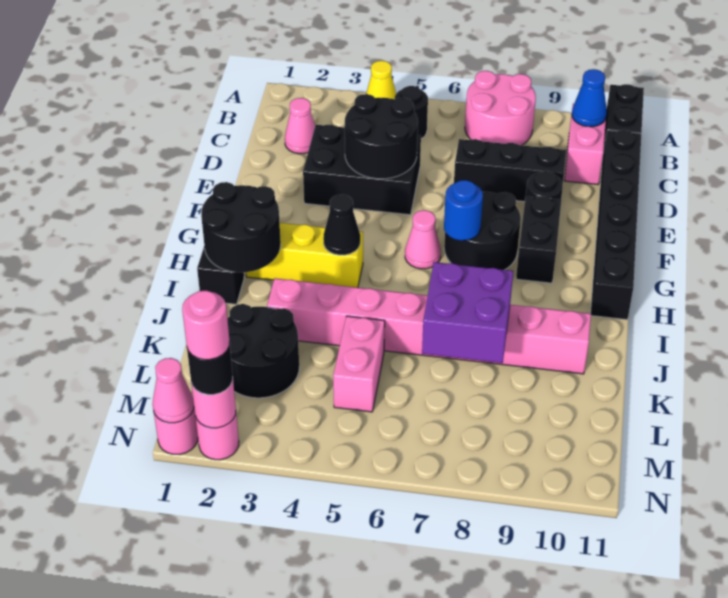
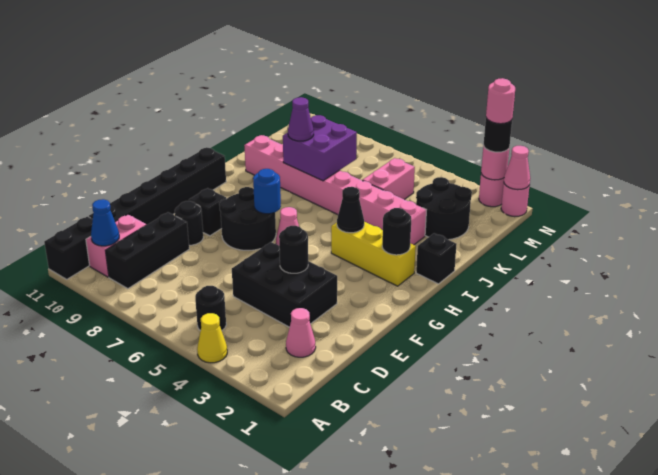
pink 2x2 round brick [465,71,536,145] -> none
black 2x2 round brick [345,94,418,179] -> black 1x1 round brick [279,226,308,273]
black 1x3 brick [454,139,566,202] -> black 1x3 brick turned to [106,212,189,289]
black 1x2 brick [516,196,561,283] -> black 1x1 brick [189,188,227,236]
black 2x2 round brick [201,182,281,272] -> black 1x1 round brick [382,208,411,255]
none -> purple 1x1 cone [288,97,314,141]

